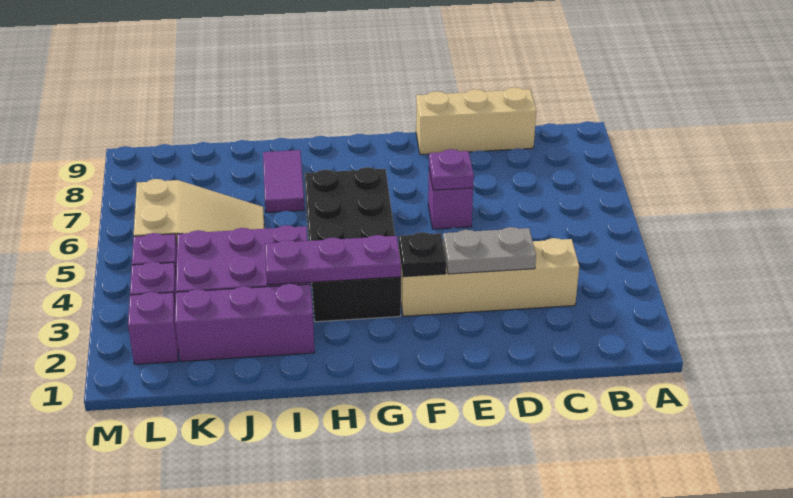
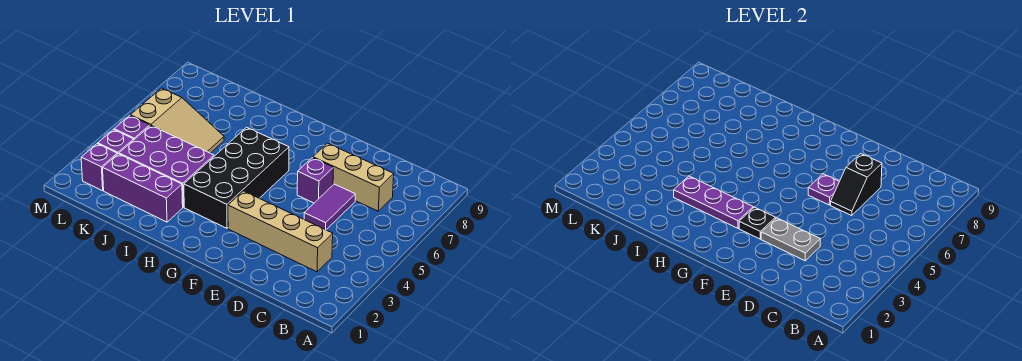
tan 1x3 brick [416,87,536,155] -> tan 1x3 brick moved to [313,143,394,211]
none -> black 1x2 slope [831,154,882,215]
purple 1x2 tile [263,150,304,213] -> purple 1x2 tile moved to [304,184,355,230]

